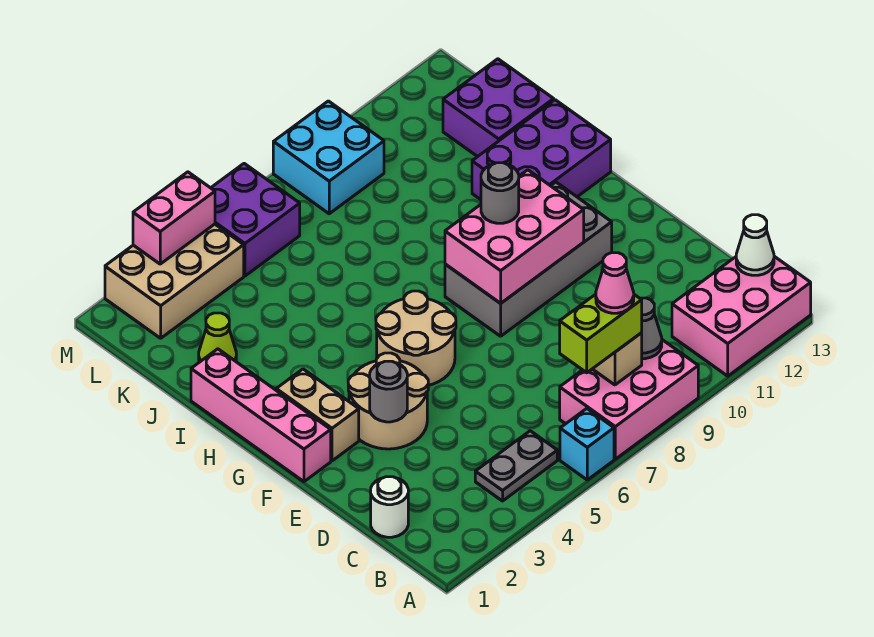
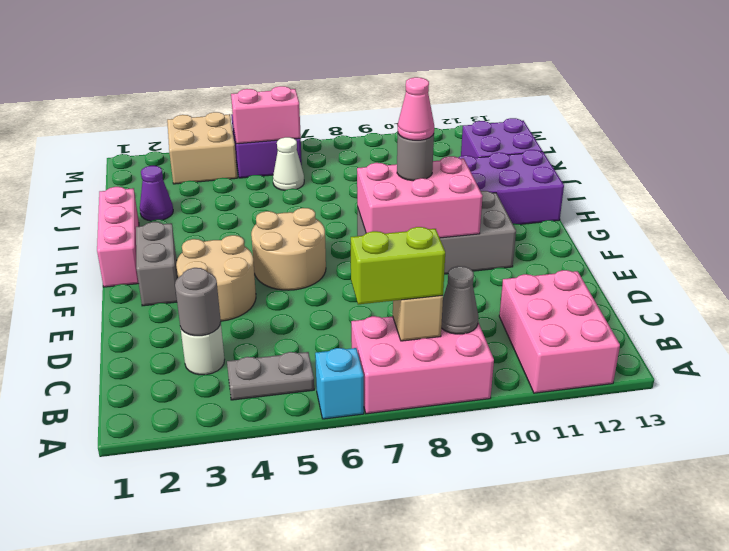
pink 2x3 brick [672,256,811,376] -> pink 2x3 brick turned to [499,270,620,393]
pink 1x1 cone [596,253,634,313] -> pink 1x1 cone moved to [398,77,434,140]
white 1x1 cone [736,215,774,275] -> white 1x1 cone moved to [273,137,304,190]
white 1x1 round brick [371,477,408,537] -> white 1x1 round brick moved to [180,323,225,375]
grey 1x1 round brick [370,361,407,422] -> grey 1x1 round brick moved to [175,268,221,336]
pink 1x4 brick [191,349,331,482] -> pink 1x3 brick [97,187,139,287]
tan 1x2 brick [276,369,359,461] -> grey 1x2 brick [136,222,178,306]
lime 1x1 cone [199,313,236,362] -> purple 1x1 cone [140,166,173,221]
tan 2x3 brick [105,224,244,338] -> tan 2x2 brick [167,112,237,184]
cyan 2x2 brick [273,101,384,214] -> none
pink 1x2 brick [133,172,215,264] -> pink 1x2 brick moved to [231,86,301,144]

